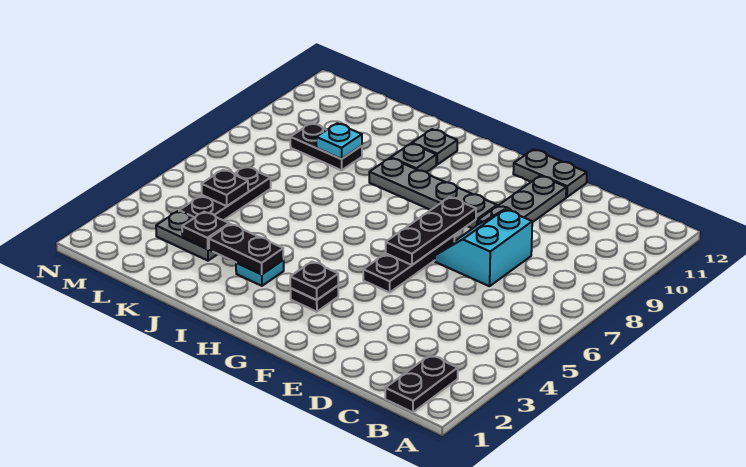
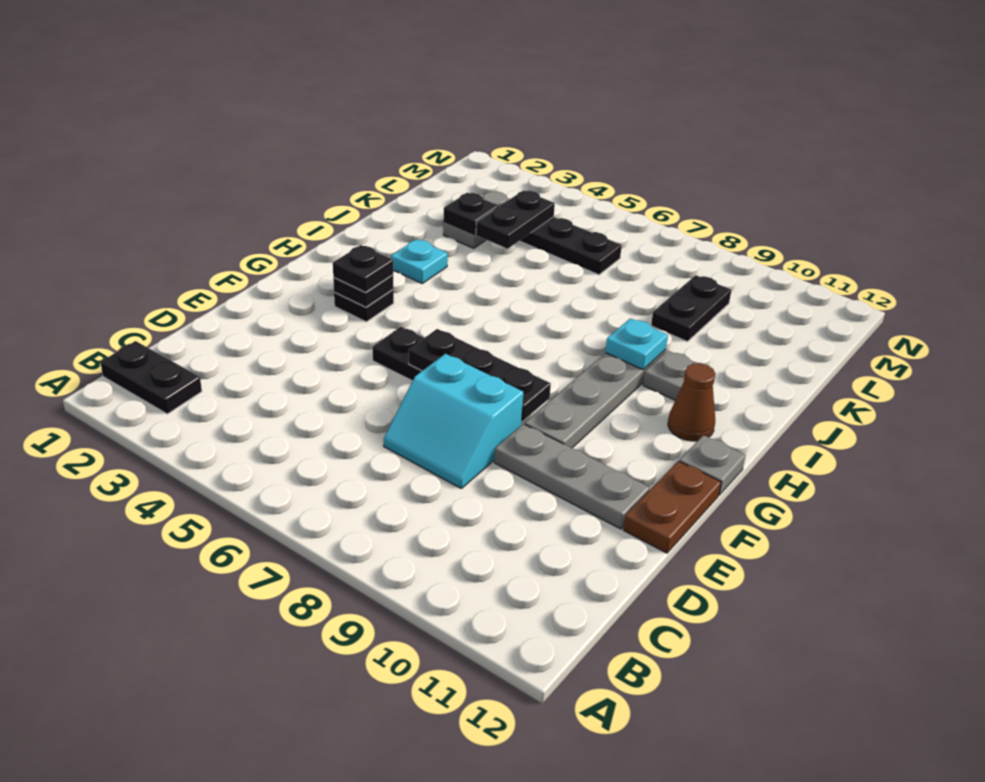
cyan 2x2 slope [435,209,532,286] -> cyan 2x2 slope turned to [384,354,523,488]
grey 1x2 plate [513,149,587,197] -> brown 1x2 plate [623,461,721,553]
none -> brown 1x1 cone [668,363,715,441]
black 1x2 plate [209,224,284,274] -> black 1x2 plate moved to [476,190,555,249]
grey 1x1 plate [412,129,457,164] -> grey 1x1 plate moved to [679,435,746,495]
cyan 1x1 plate [316,123,362,159] -> cyan 1x1 plate moved to [605,318,668,370]
black 1x1 plate [202,170,248,206] -> black 1x1 plate moved to [333,245,393,292]

